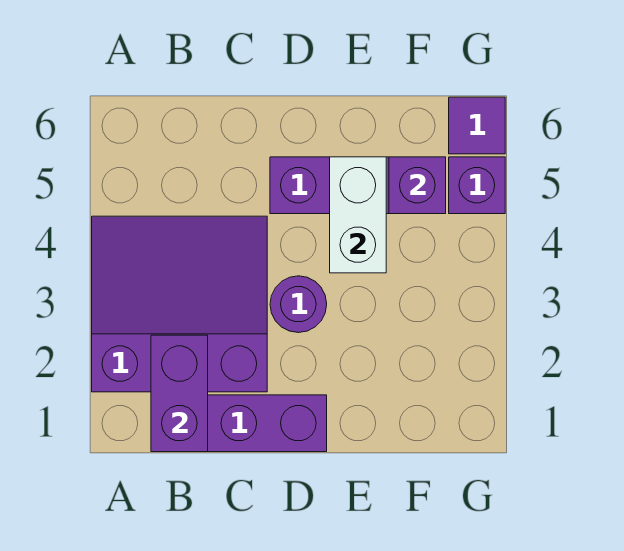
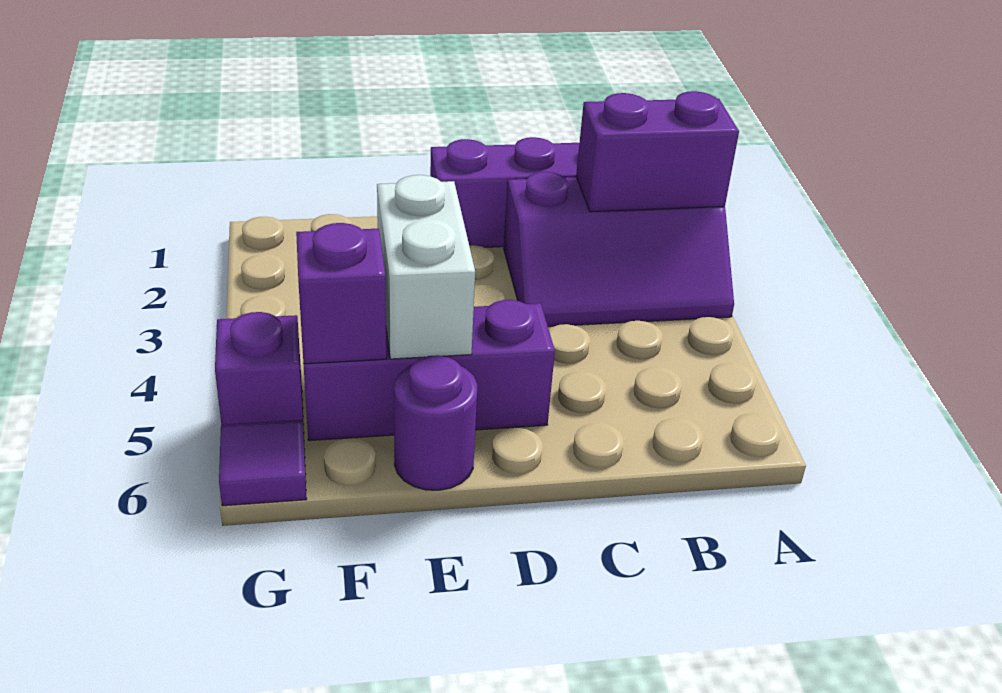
purple 3x3 slope [92,216,267,392] -> purple 2x3 slope [503,172,734,327]
purple 1x2 brick [151,335,208,452] -> purple 1x2 brick turned to [576,91,739,212]
purple 1x1 round brick [270,276,327,333] -> purple 1x1 round brick moved to [394,355,477,490]

